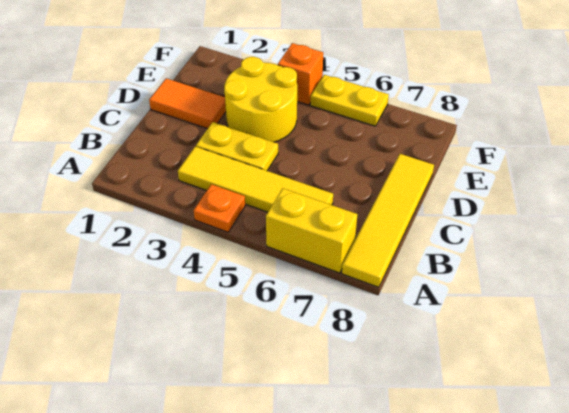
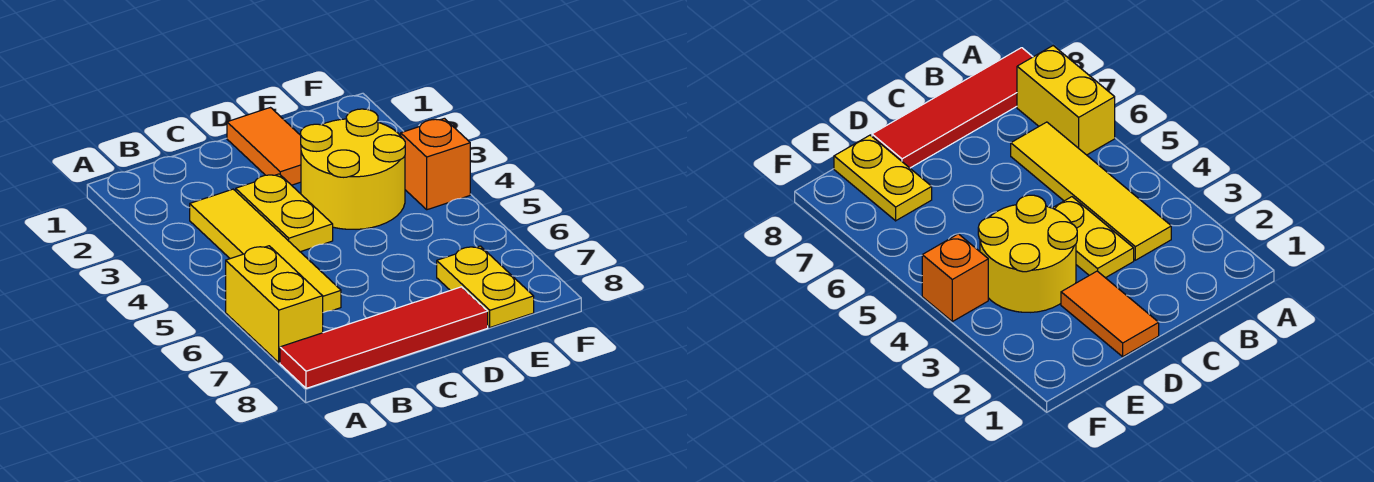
orange 1x1 plate [194,184,245,232] -> none
yellow 1x4 tile [342,154,434,287] -> red 1x4 tile [280,287,488,388]
yellow 1x2 plate [310,75,389,126] -> yellow 1x2 plate moved to [437,246,534,327]

